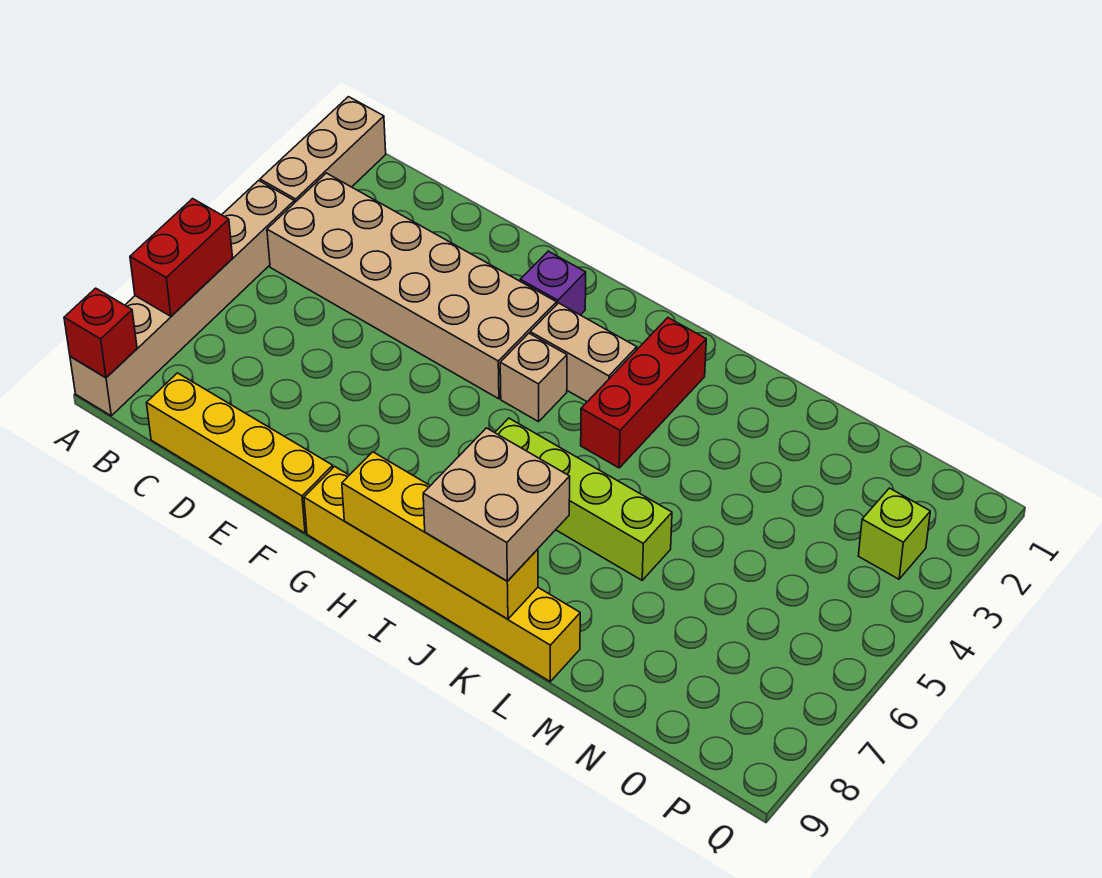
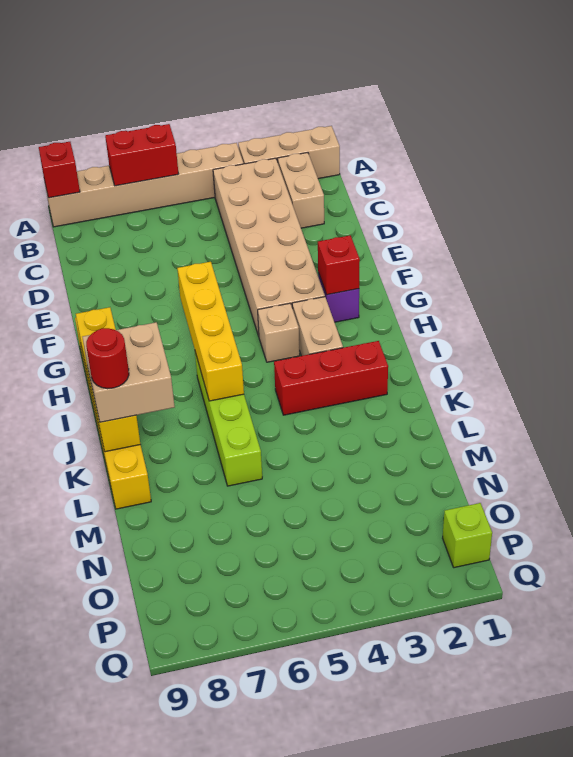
none -> tan 1x2 brick [278,153,324,228]
yellow 1x4 brick [147,373,333,533] -> yellow 1x4 brick moved to [177,262,244,401]
none -> red 1x1 brick [318,235,360,295]
none -> red 1x1 round brick [86,328,129,389]
lime 1x1 brick [858,488,930,579] -> lime 1x1 brick moved to [443,503,492,568]

